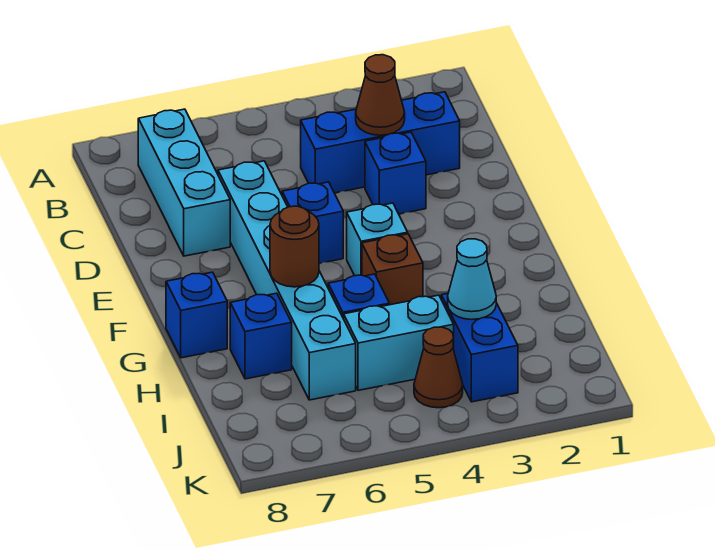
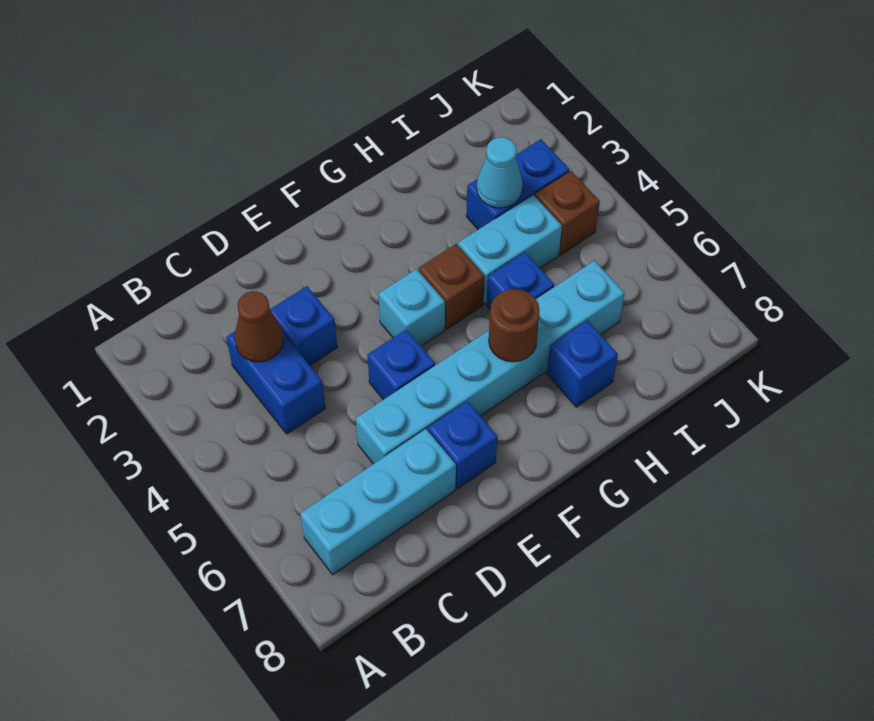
blue 1x3 brick [301,92,460,193] -> blue 1x2 brick [226,332,326,434]
blue 1x1 brick [166,272,227,358] -> blue 1x1 brick moved to [428,401,497,489]
cyan 1x2 brick [344,295,454,390] -> cyan 1x2 brick turned to [458,195,562,304]
brown 1x1 cone [414,327,463,408] -> brown 1x1 brick [535,171,600,255]

